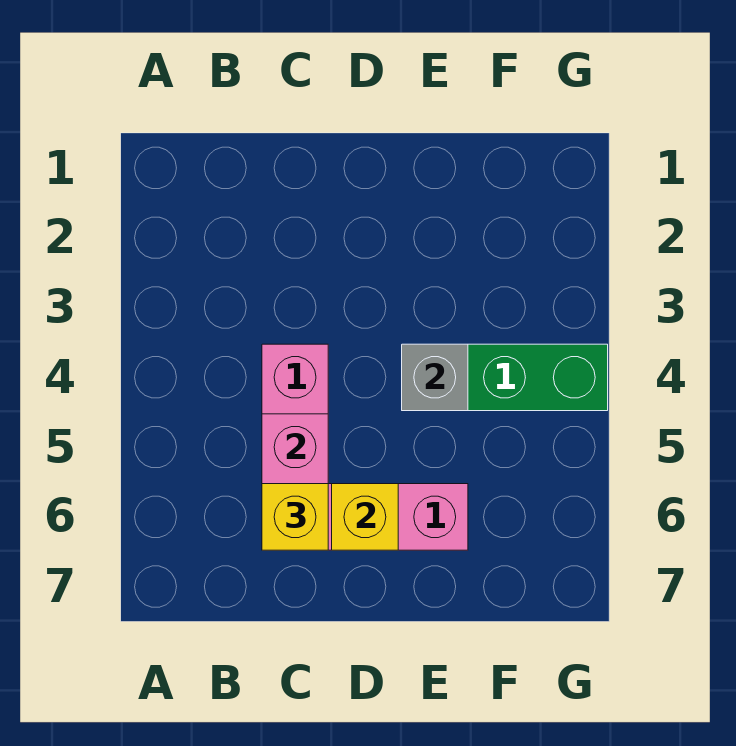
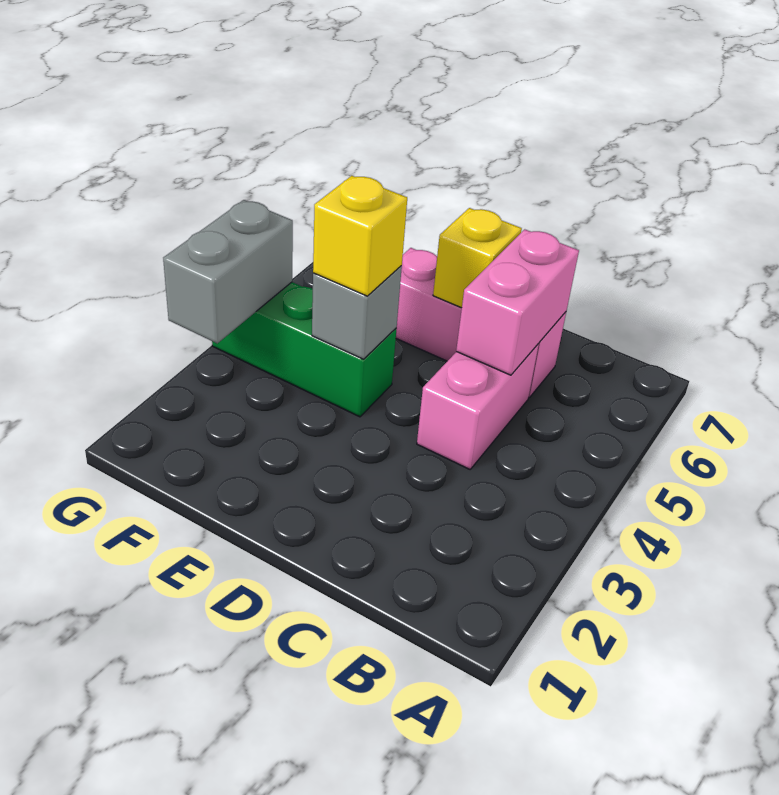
yellow 1x1 brick [262,484,328,550] -> yellow 1x1 brick moved to [313,176,407,296]
none -> grey 1x2 brick [163,200,293,343]

